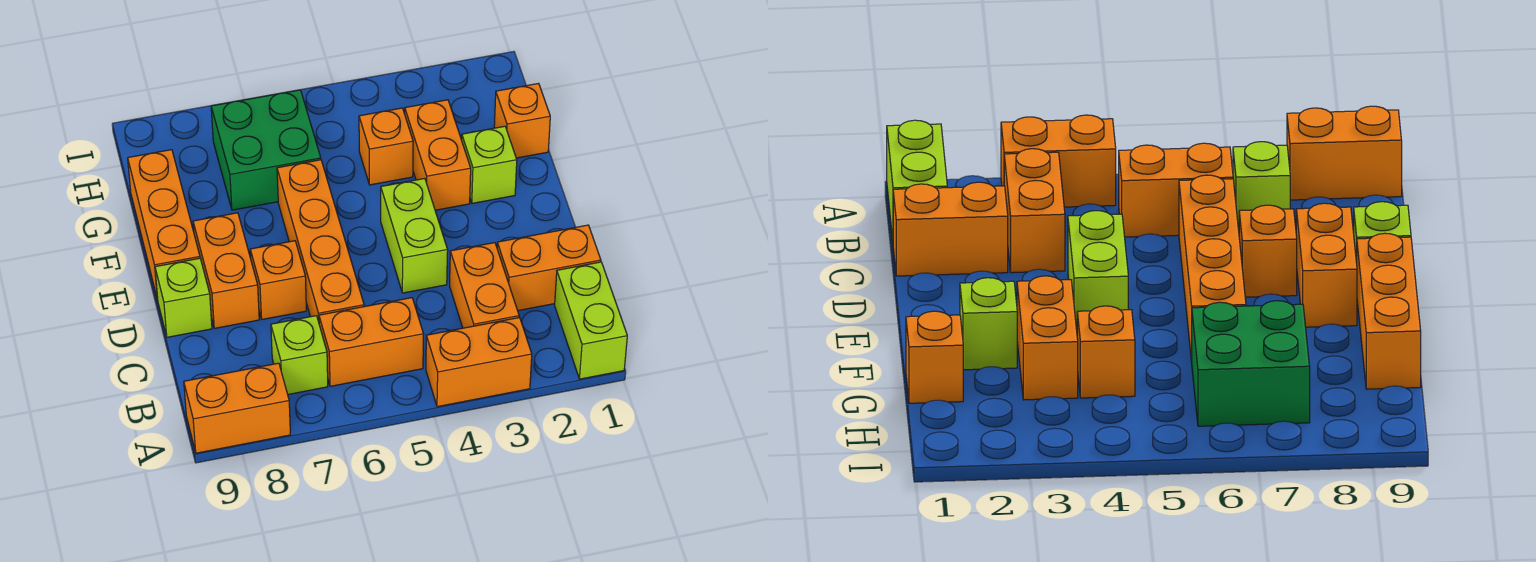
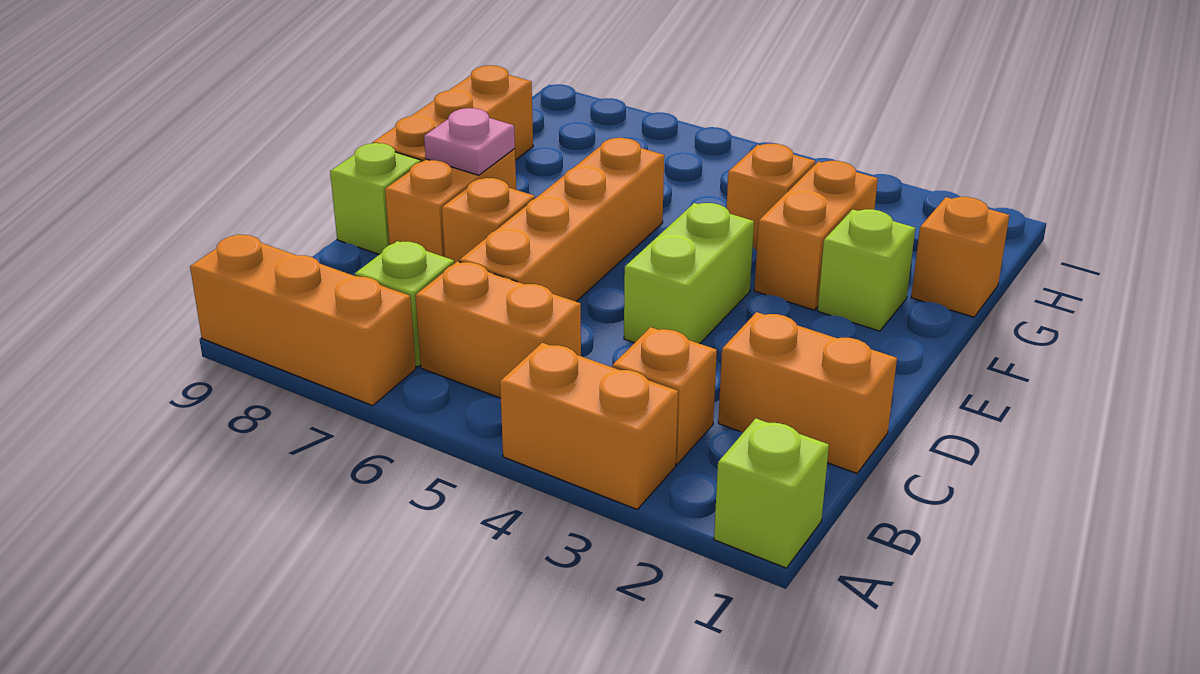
lime 1x2 brick [555,262,627,379] -> lime 1x1 brick [714,418,829,568]
orange 1x2 brick [184,363,290,453] -> orange 1x3 brick [190,234,416,406]
orange 1x2 brick [450,243,519,328] -> orange 1x1 brick [612,327,717,464]
none -> pink 1x1 plate [424,108,515,175]
green 2x2 brick [211,90,321,210] -> none

